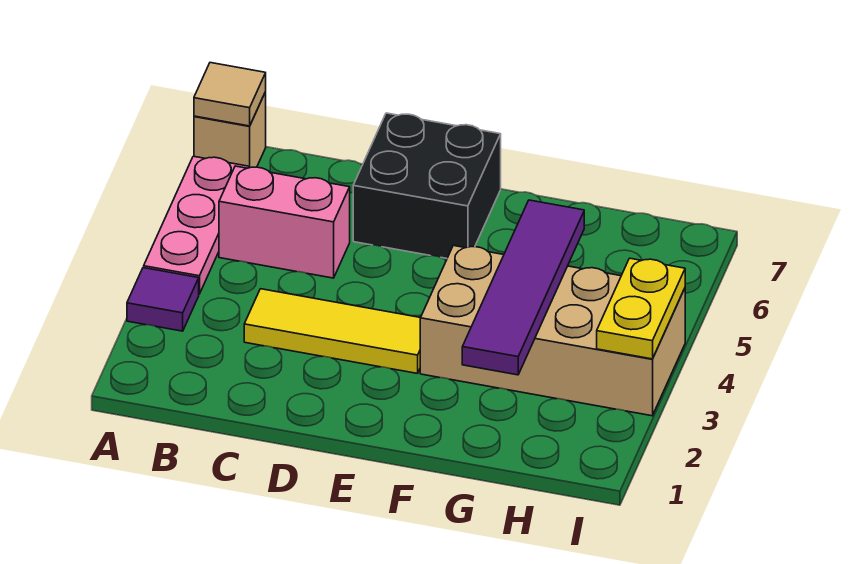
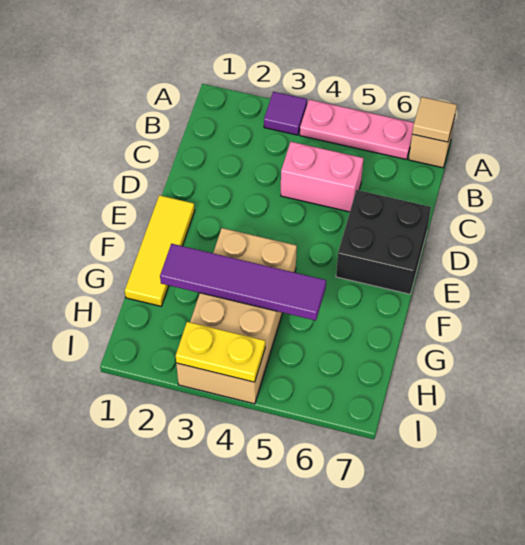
pink 1x2 brick [219,166,350,278] -> pink 1x2 brick turned to [281,142,363,212]
yellow 1x3 tile [244,289,420,373] -> yellow 1x3 tile moved to [125,195,195,306]

